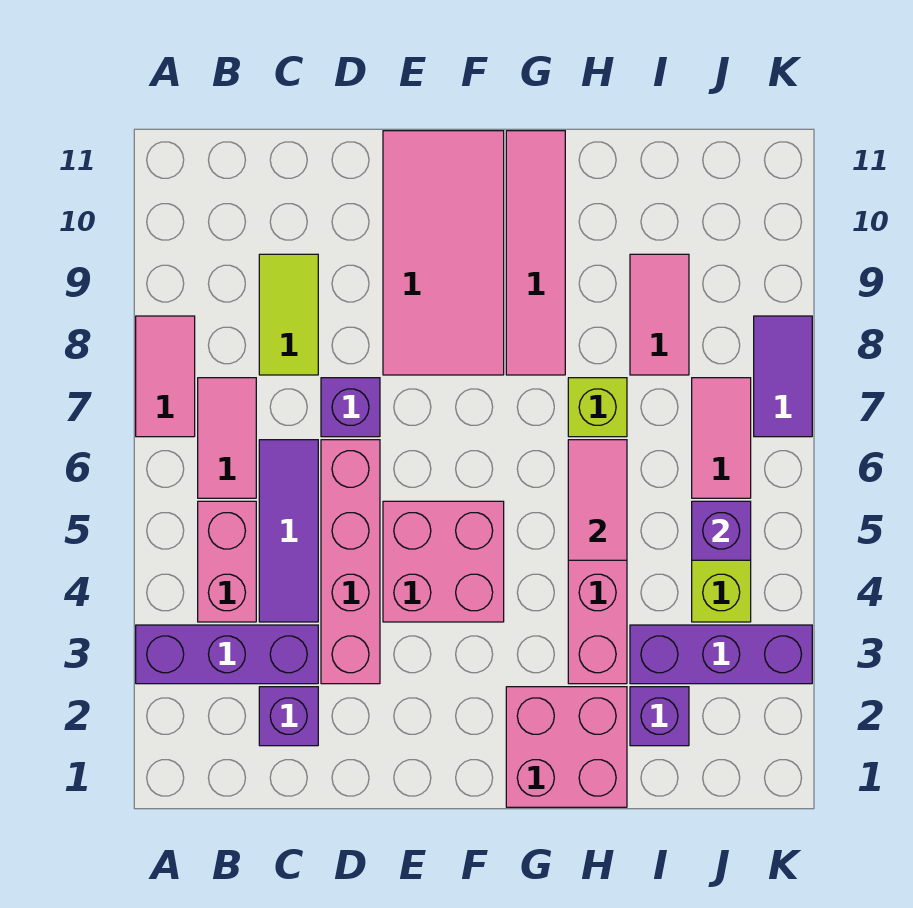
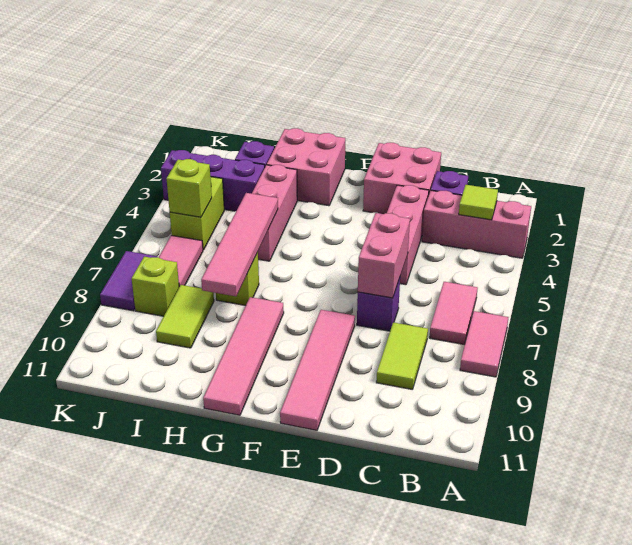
purple 1x3 brick [136,625,318,684] -> pink 1x3 brick [422,190,531,258]
none -> lime 1x1 tile [459,185,498,220]
pink 1x2 brick [198,501,256,622] -> pink 1x2 brick moved to [358,213,410,298]
purple 1x3 tile [259,440,318,622] -> none
pink 1x4 brick [321,440,380,684] -> pink 1x3 brick [387,185,429,285]
pink 2x2 brick [383,501,504,622] -> pink 2x2 brick moved to [363,143,441,214]
pink 2x4 tile [383,131,504,375] -> pink 1x4 tile [280,310,355,430]
pink 1x2 tile [568,440,627,560] -> pink 1x4 tile [201,193,278,296]
pink 1x2 tile [630,254,689,375] -> lime 1x2 tile [156,285,214,348]
purple 1x1 brick [692,501,751,560] -> lime 1x1 brick [166,159,212,217]
none -> lime 1x1 brick [132,257,179,316]

